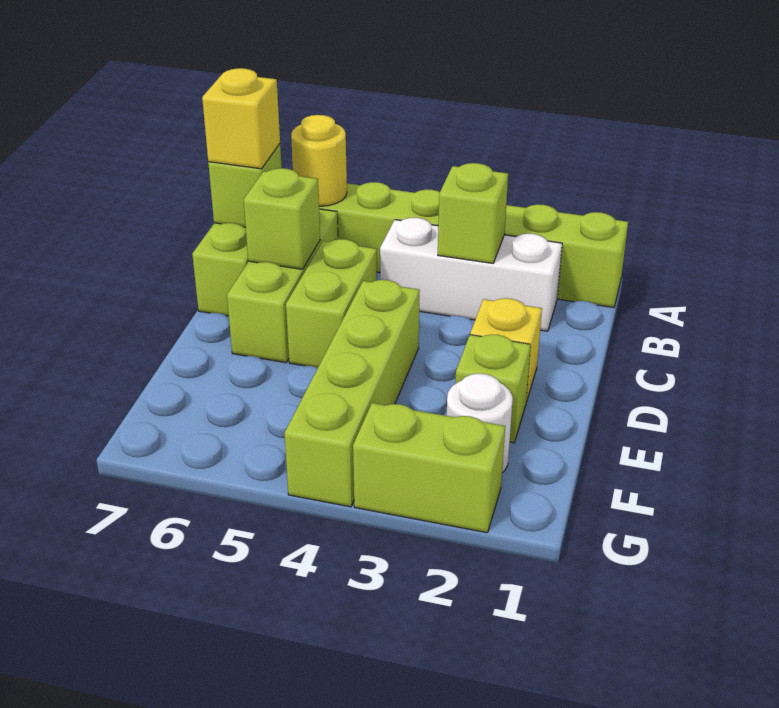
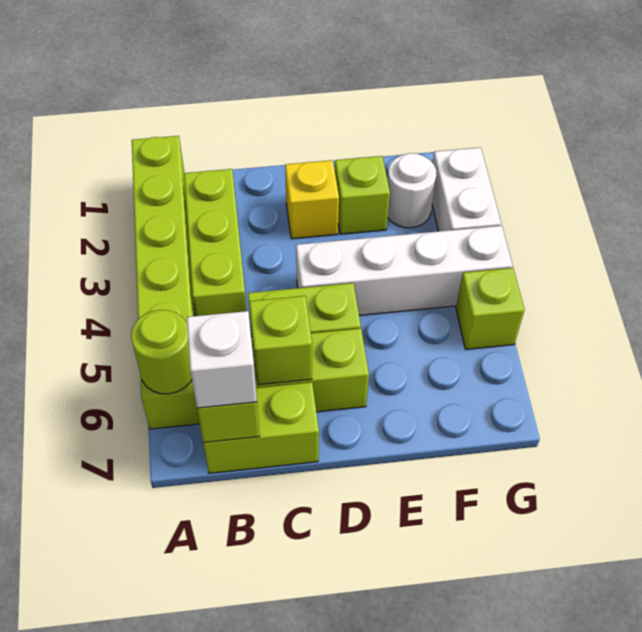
yellow 1x1 round brick [291,115,347,206] -> lime 1x1 round brick [131,310,192,394]
white 1x3 brick [380,218,562,331] -> lime 1x3 brick [184,169,247,316]
lime 1x1 brick [438,163,508,263] -> lime 1x1 brick moved to [456,268,525,349]
yellow 1x1 brick [202,68,280,169] -> white 1x1 brick [187,311,257,408]
lime 1x4 brick [284,280,420,507] -> white 1x4 brick [296,226,513,315]
lime 1x2 brick [353,403,505,533] -> white 1x2 brick [432,147,501,231]

